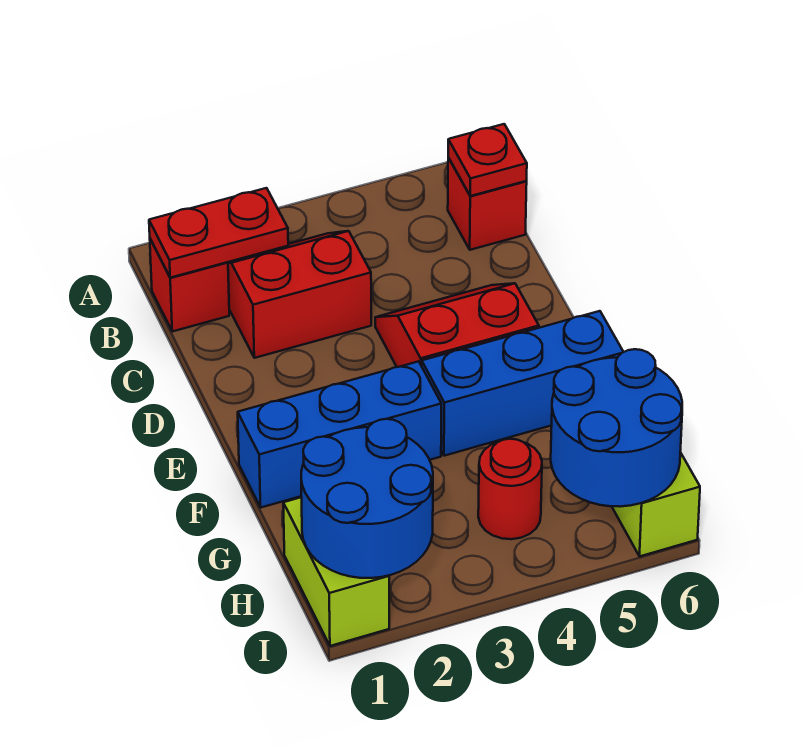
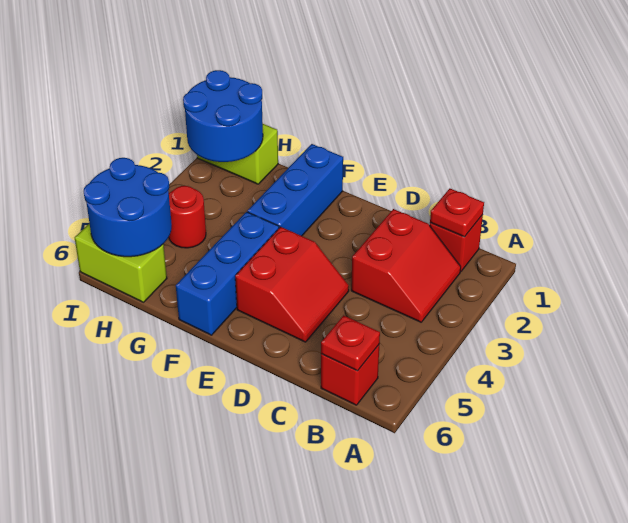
red 1x2 plate [149,188,288,278] -> red 1x1 plate [430,189,484,237]

